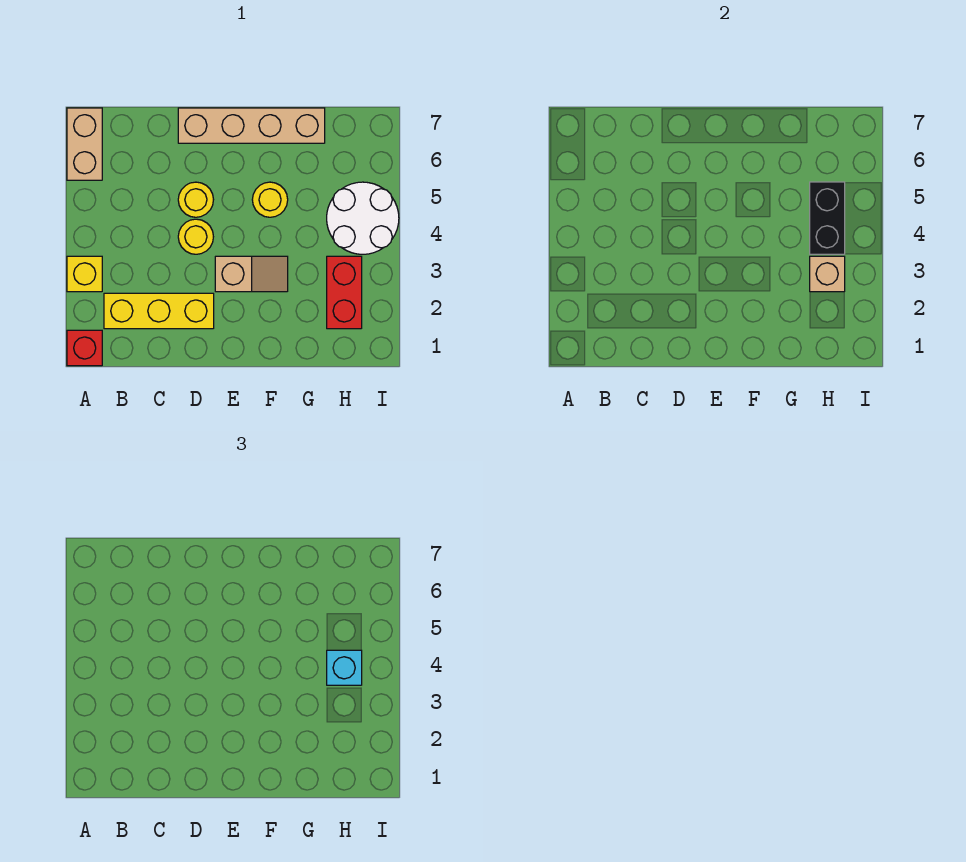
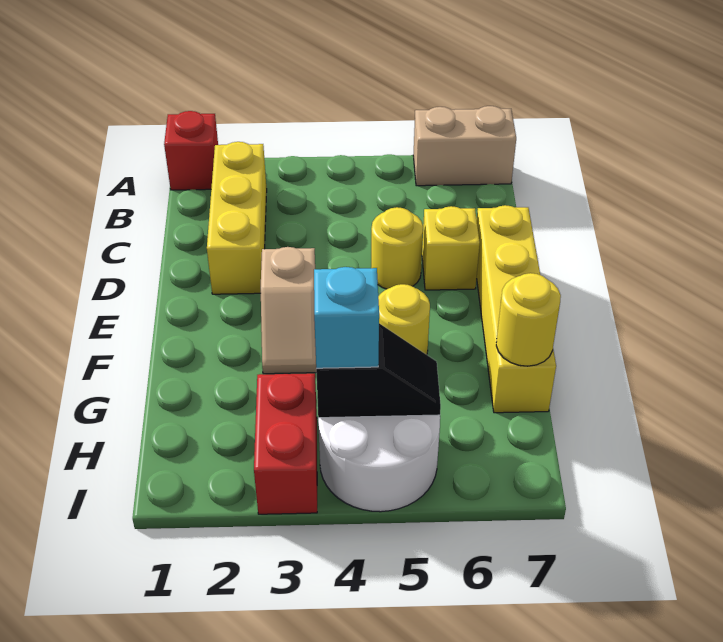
yellow 1x1 brick [67,256,102,292] -> yellow 1x1 brick moved to [422,206,480,290]
yellow 1x1 round brick [178,219,213,254] -> yellow 1x1 round brick moved to [496,273,561,366]
tan 1x4 brick [178,108,325,143] -> yellow 1x4 brick [477,205,556,413]
red 1x2 brick [327,256,362,329] -> red 1x2 brick turned to [254,373,317,514]
tan 1x1 brick [810,256,845,292] -> none
black 1x2 brick [810,182,845,254] -> black 1x2 slope [316,323,441,418]

